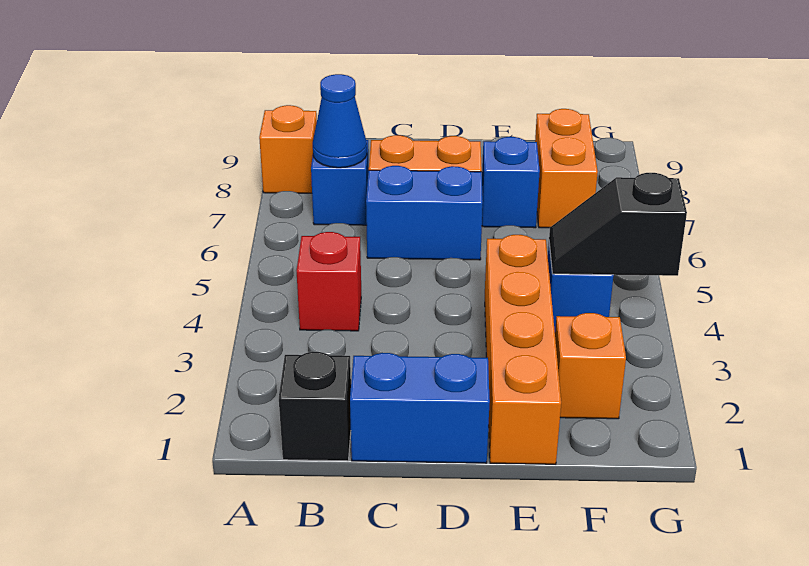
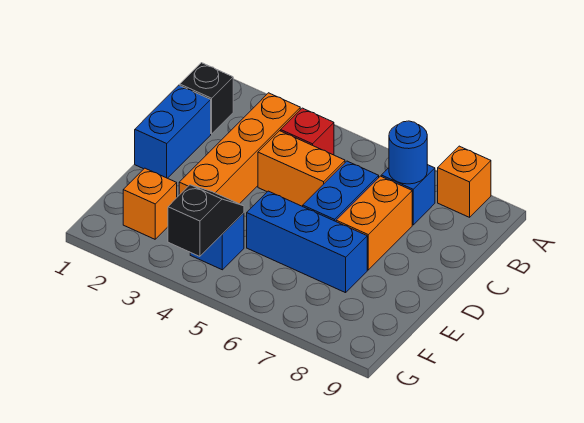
blue 1x1 cone [313,74,367,168] -> blue 1x1 round brick [389,121,427,184]
orange 1x4 brick [485,235,561,464] -> orange 1x4 brick turned to [179,93,300,204]
blue 1x1 brick [482,137,540,228] -> blue 1x3 brick [247,191,367,293]
orange 1x2 brick [535,109,598,228] -> orange 1x2 brick moved to [258,131,345,206]

